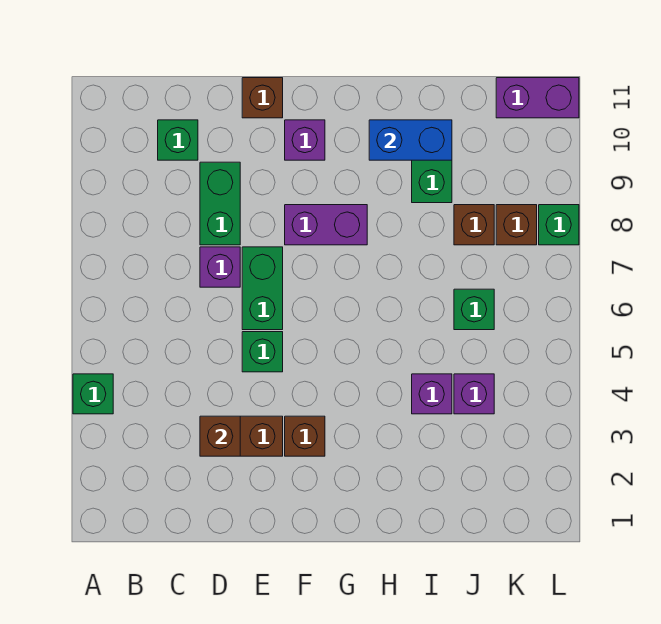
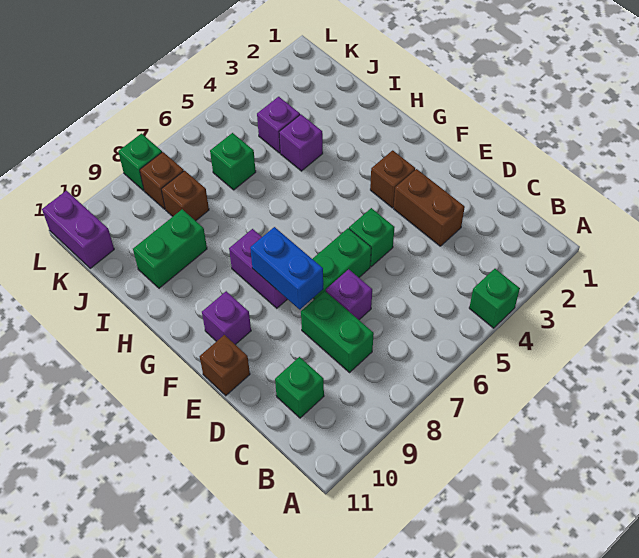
brown 1x1 brick [200,416,240,456] -> none
green 1x2 brick [200,162,240,245] -> green 1x2 brick turned to [301,291,374,372]
blue 1x2 brick [369,120,452,160] -> blue 1x2 brick moved to [250,227,323,309]

